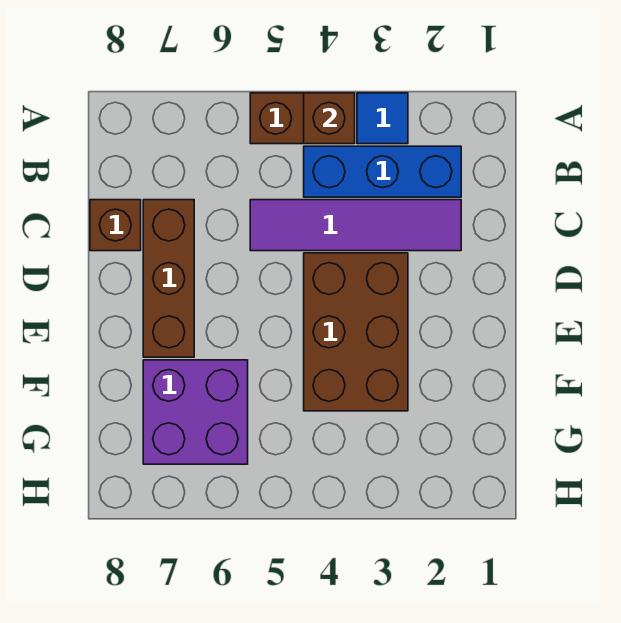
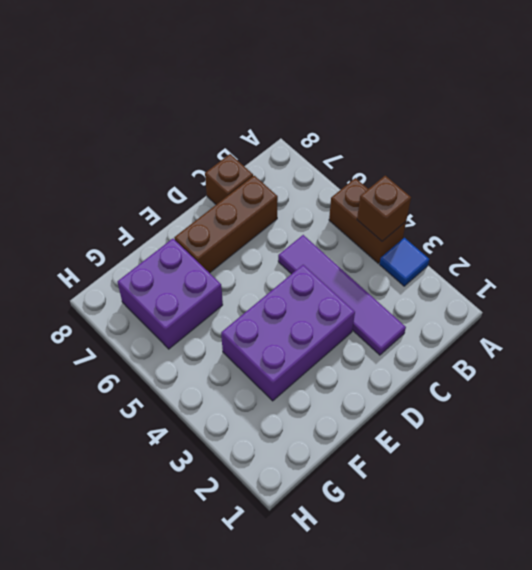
blue 1x3 brick [304,146,461,197] -> none
brown 2x3 brick [304,253,408,411] -> purple 2x3 brick [221,265,355,401]

